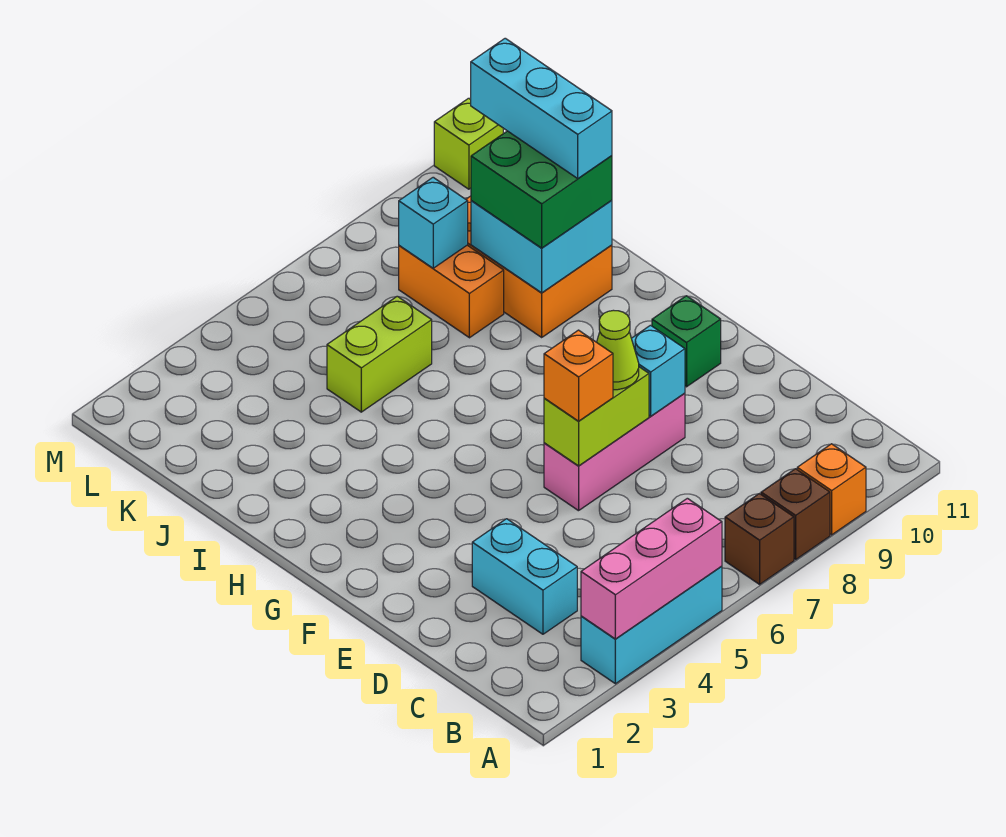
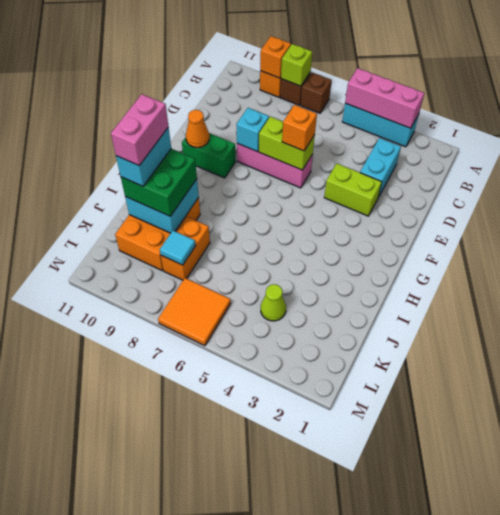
none -> orange 1x1 brick [260,36,291,78]
lime 1x1 cone [597,310,639,390] -> lime 1x1 cone moved to [261,284,286,321]
green 1x1 brick [652,296,721,387] -> green 1x2 brick [182,133,236,178]
none -> orange 1x1 cone [186,110,209,148]
cyan 1x3 brick [471,38,612,178] -> cyan 1x2 brick [116,127,171,186]
none -> pink 1x2 brick [111,94,168,165]
lime 1x2 brick [327,296,432,412] -> lime 1x2 brick moved to [324,164,382,216]
cyan 1x1 brick [399,177,468,268] -> cyan 1x1 tile [160,231,196,265]
none -> orange 2x2 tile [158,278,231,346]
lime 1x1 brick [434,98,503,189] -> lime 1x1 brick moved to [281,44,312,86]

